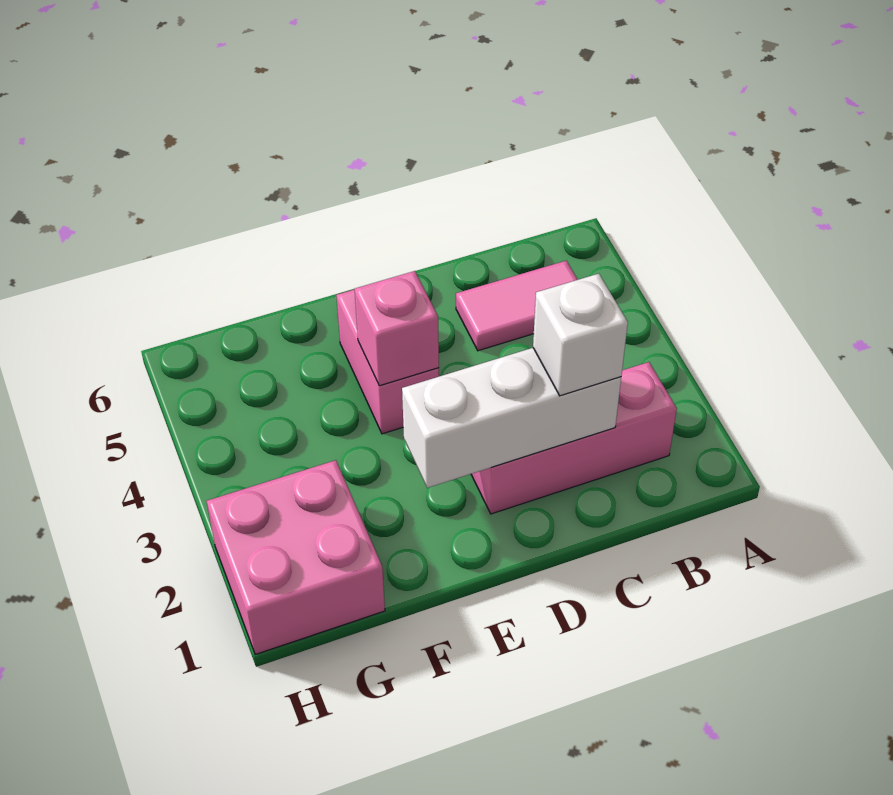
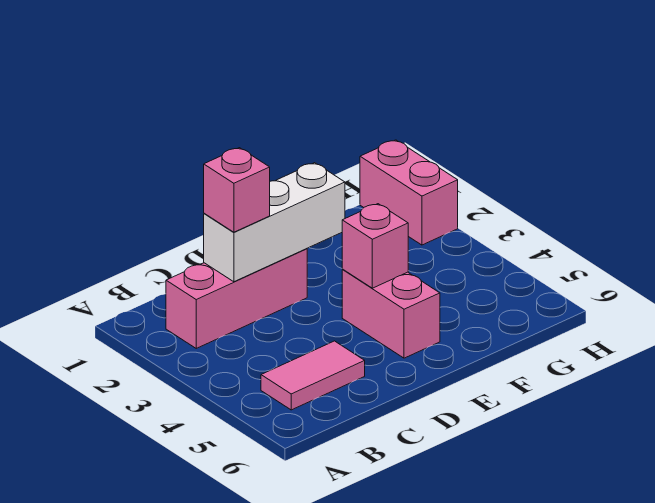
white 1x1 brick [533,274,628,396] -> pink 1x1 brick [204,148,270,232]
pink 2x2 brick [207,460,385,655] -> pink 1x2 brick [360,140,458,245]

